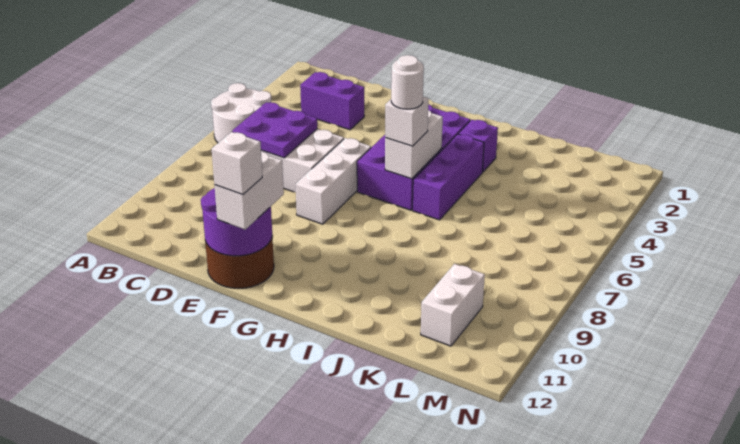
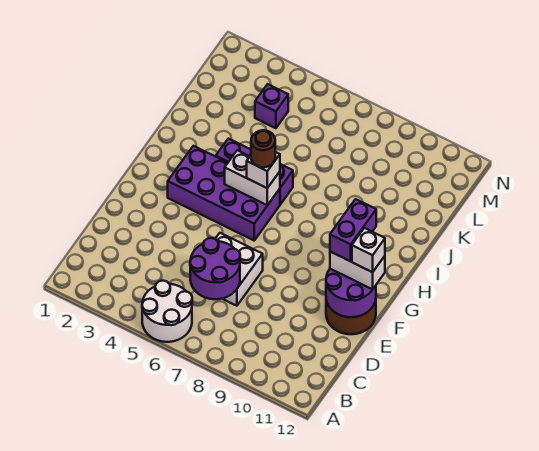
purple 1x2 brick [300,72,364,130] -> purple 1x2 brick moved to [330,199,376,261]
purple 2x2 plate [232,102,317,158] -> purple 2x2 round brick [190,238,240,299]
white 1x3 brick [296,138,371,224] -> none
white 1x1 round brick [391,55,424,109] -> brown 1x1 round brick [251,130,275,167]
purple 1x1 brick [458,120,498,172] -> purple 1x1 brick moved to [255,84,288,128]
white 1x2 brick [421,264,485,346] -> none

